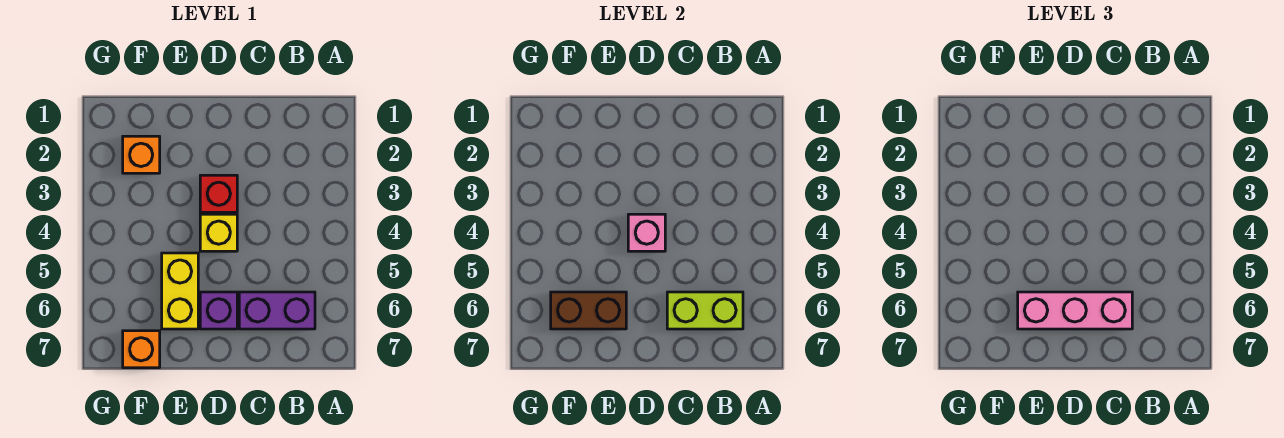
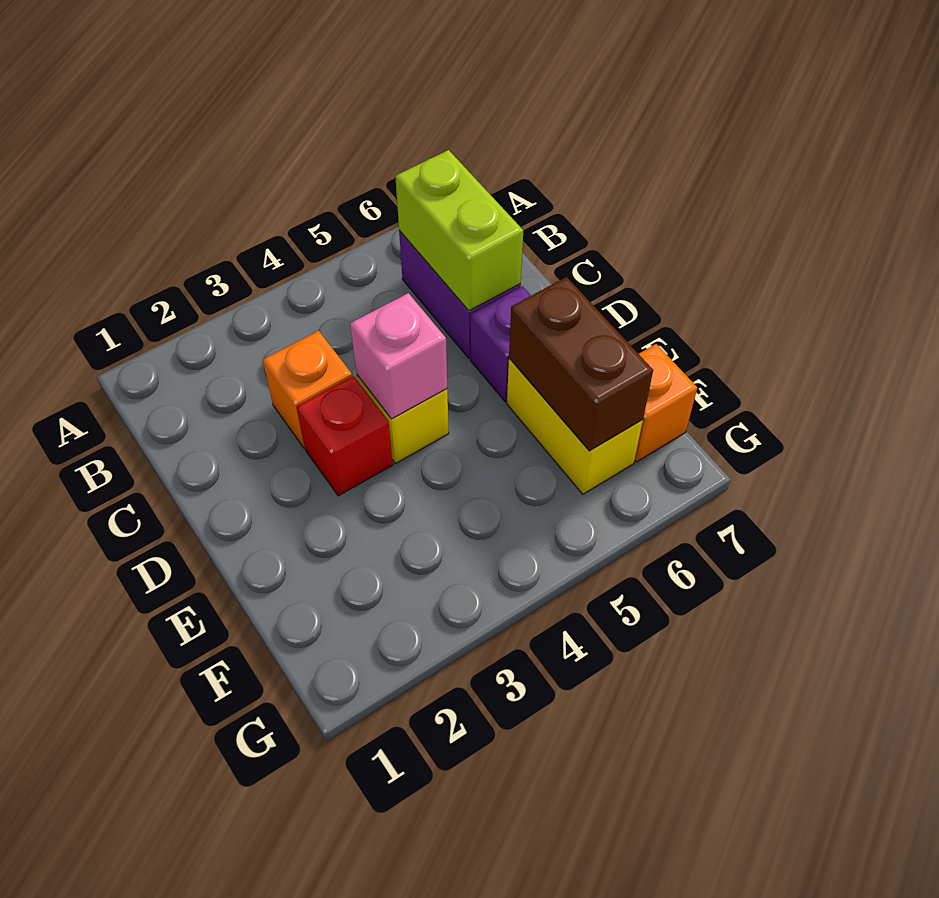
pink 1x3 brick [1018,292,1132,329] -> none
yellow 1x2 brick [162,253,198,329] -> yellow 1x2 brick turned to [507,358,643,494]
orange 1x1 brick [123,136,160,173] -> orange 1x1 brick moved to [263,331,352,448]

